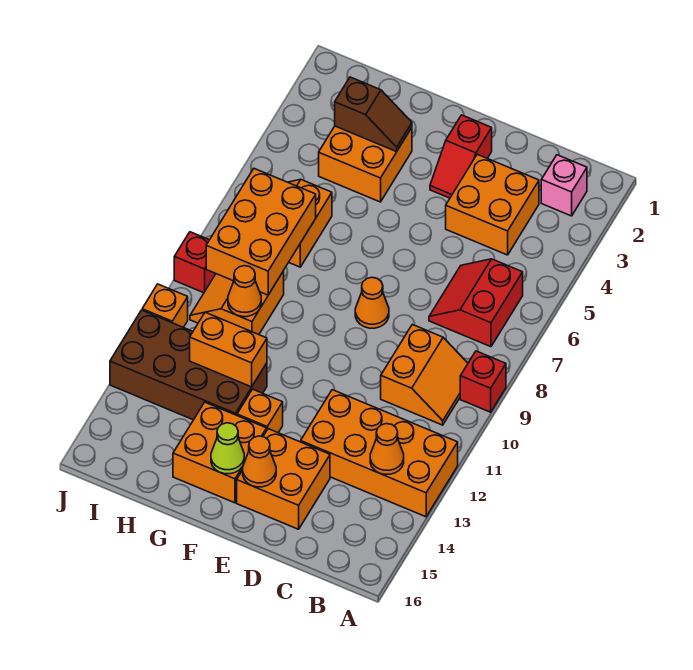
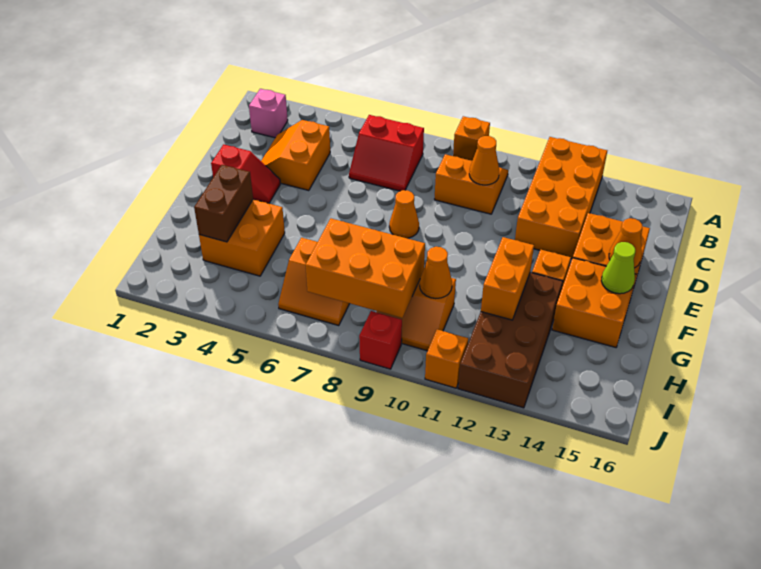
red 1x1 brick [460,351,506,412] -> orange 1x1 brick [453,116,490,161]
orange 1x1 cone [370,424,404,474] -> orange 1x1 cone moved to [469,136,499,185]
orange 2x2 brick [446,154,539,255] -> orange 2x2 slope [261,120,330,191]
brown 1x2 slope [335,77,412,152] -> brown 1x2 brick [194,165,253,242]

